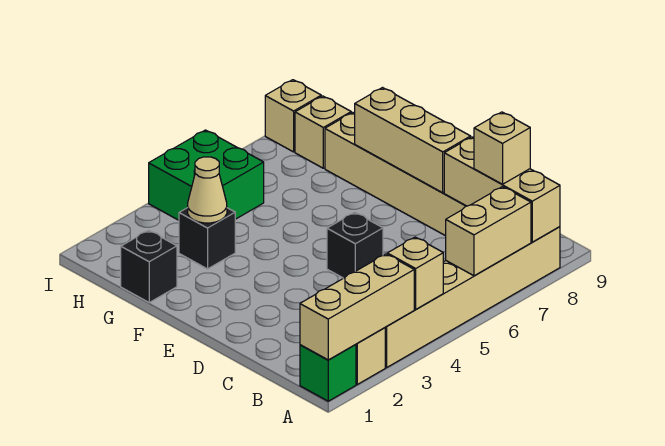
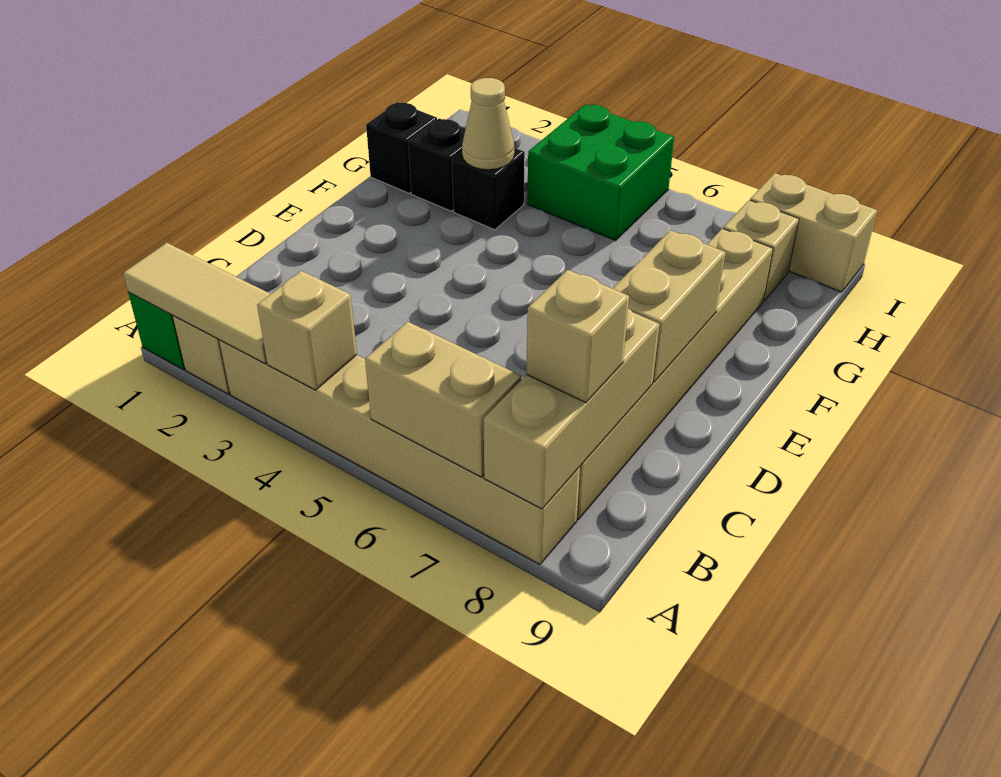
tan 1x3 brick [300,254,414,360] -> tan 1x3 tile [123,243,270,364]
black 1x1 brick [327,212,383,278] -> black 1x1 brick moved to [408,119,465,211]
tan 1x3 brick [355,88,471,193] -> tan 1x2 brick [612,230,726,382]
tan 1x1 brick [265,80,321,152] -> tan 1x2 brick [750,173,877,292]

